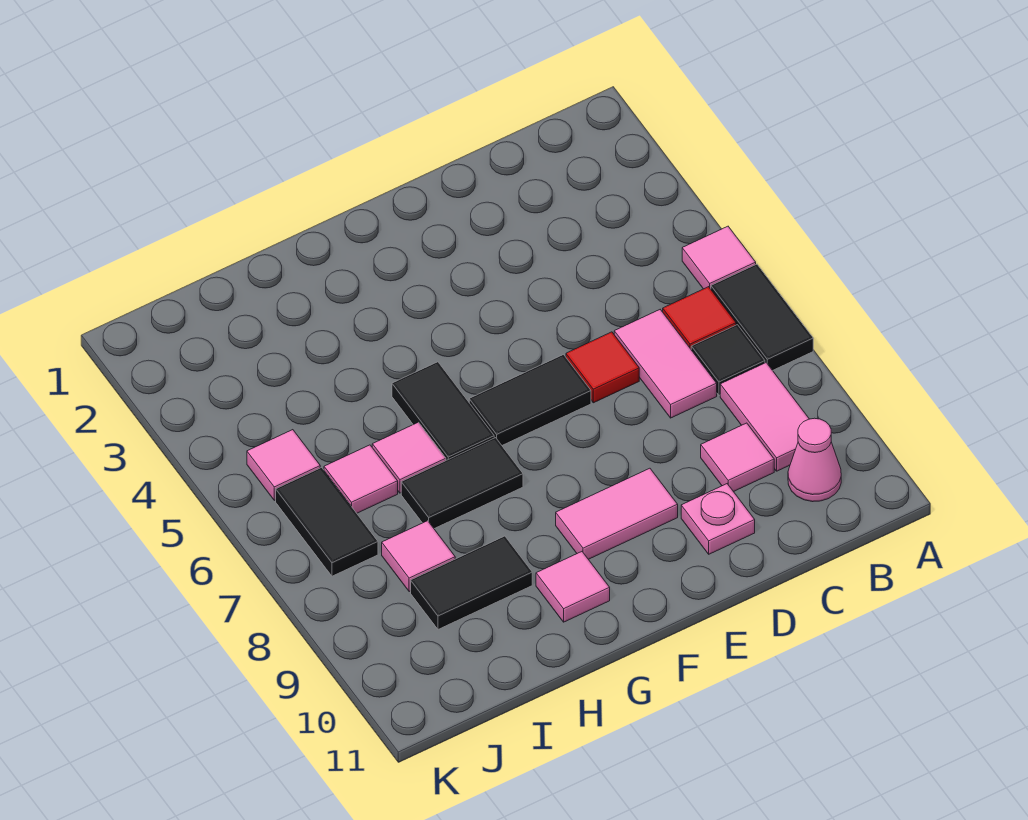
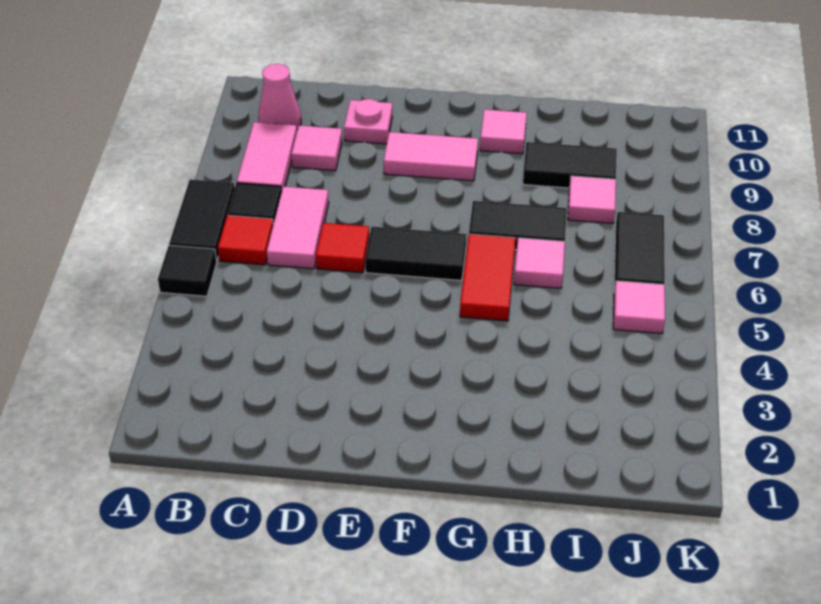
pink 1x1 tile [682,226,756,289] -> black 1x1 tile [158,246,217,296]
black 1x2 tile [392,362,494,460] -> red 1x2 tile [460,234,515,321]
pink 1x1 tile [324,445,398,513] -> none

